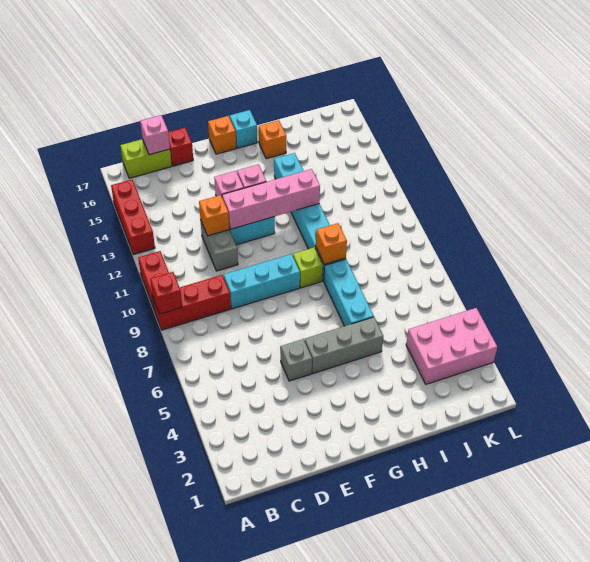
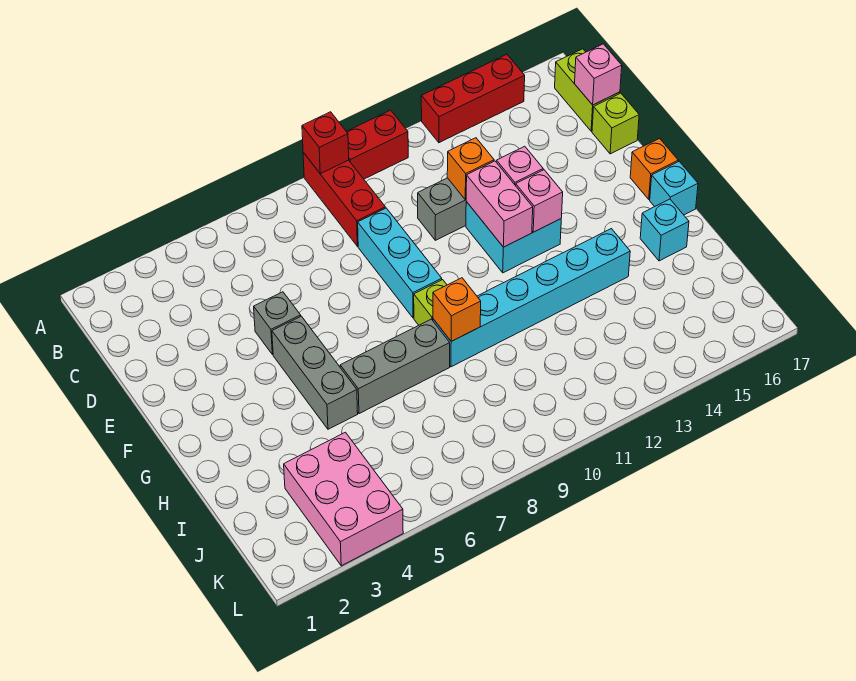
red 1x1 brick [168,128,193,166] -> lime 1x1 brick [592,93,639,154]
pink 1x4 brick [222,169,320,229] -> pink 1x2 brick [466,161,533,247]
cyan 1x3 brick [324,259,374,326] -> grey 1x3 brick [340,319,450,414]
orange 1x1 brick [258,120,286,159] -> cyan 1x1 brick [640,199,689,261]

